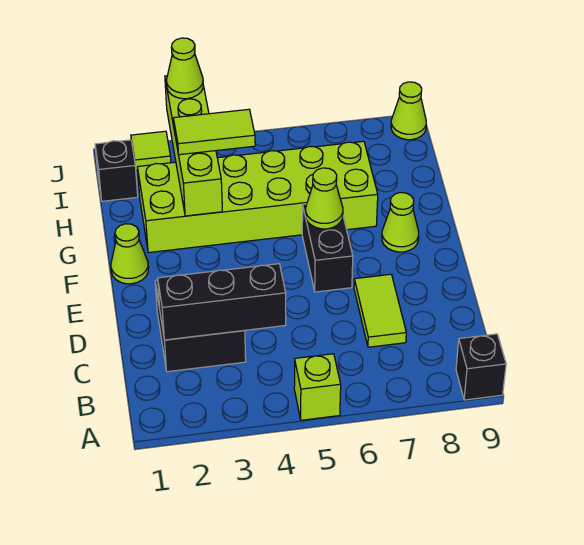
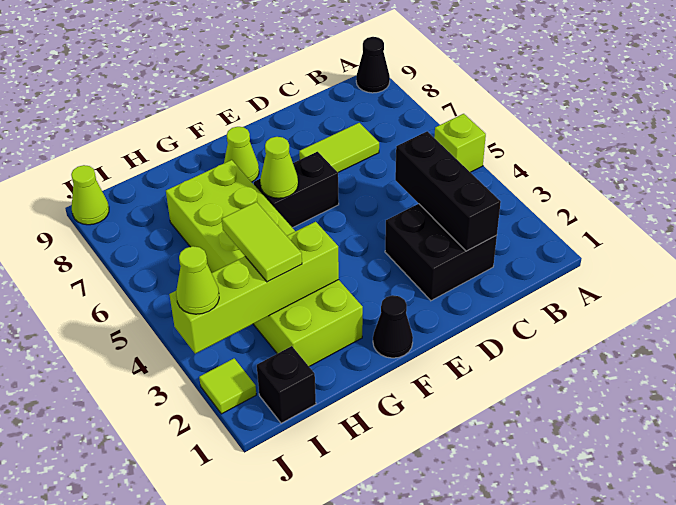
black 1x1 brick [456,334,506,400] -> black 1x1 cone [356,37,390,93]
lime 1x1 cone [111,224,149,284] -> black 1x1 cone [373,295,413,358]

